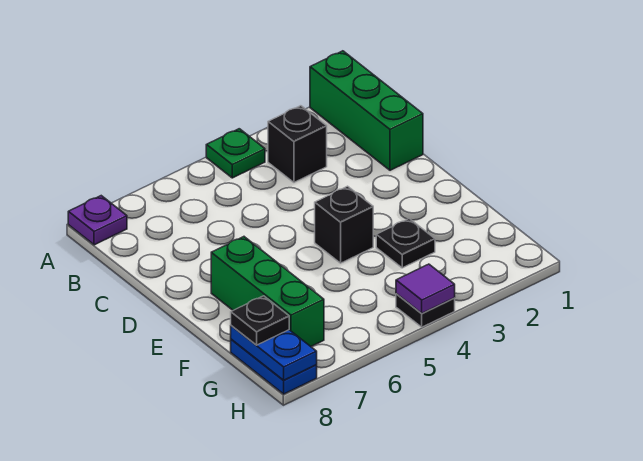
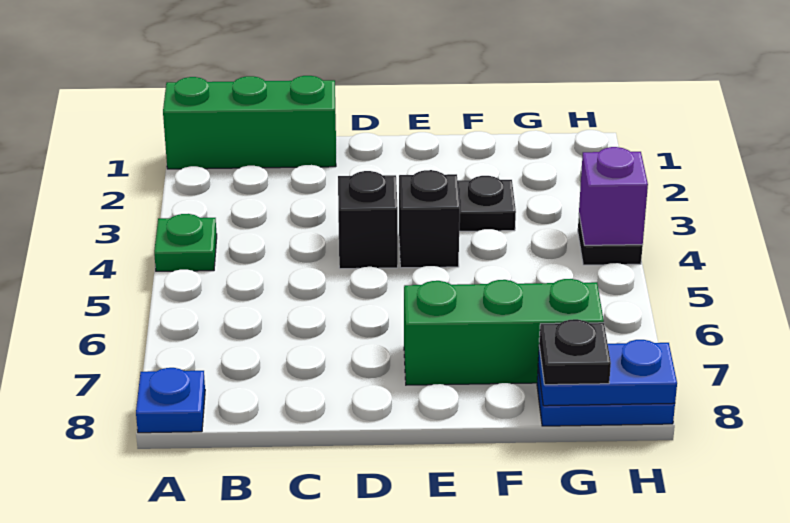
purple 1x1 plate [68,196,127,245] -> blue 1x1 plate [136,368,205,433]
black 1x1 brick [268,106,327,182] -> black 1x1 brick moved to [338,171,398,269]
purple 1x1 tile [396,264,455,313] -> purple 1x1 brick [579,147,648,245]

